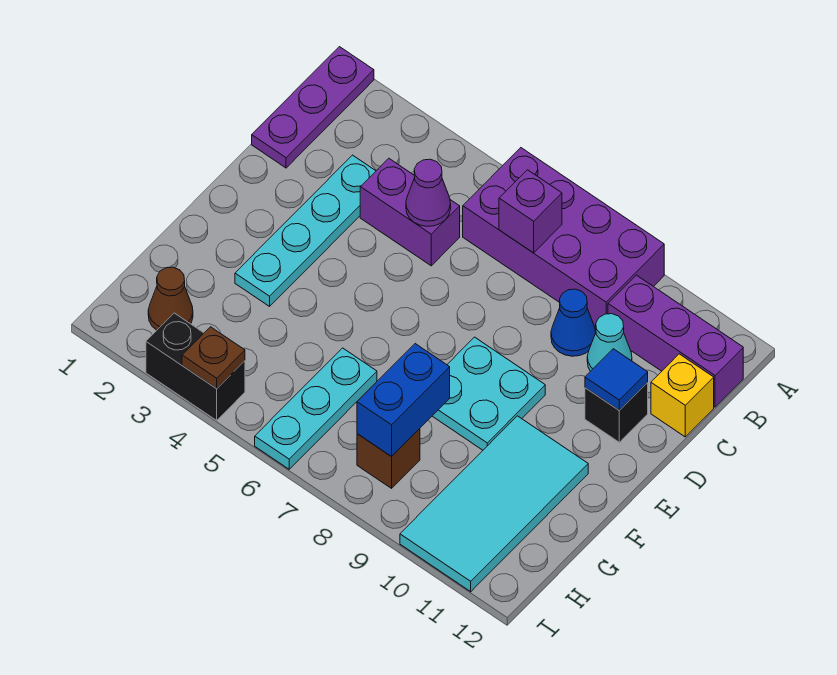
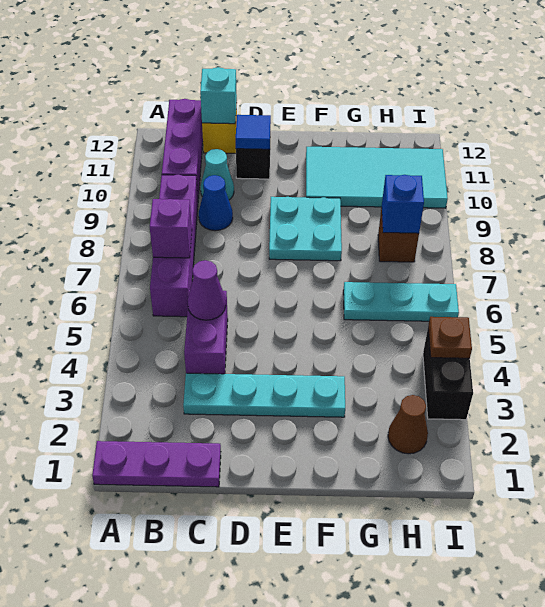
purple 2x4 brick [463,148,664,327] -> purple 1x4 brick [150,175,198,317]
none -> cyan 1x1 brick [200,67,237,124]
blue 1x2 brick [357,344,450,457] -> blue 1x1 brick [382,175,424,233]

